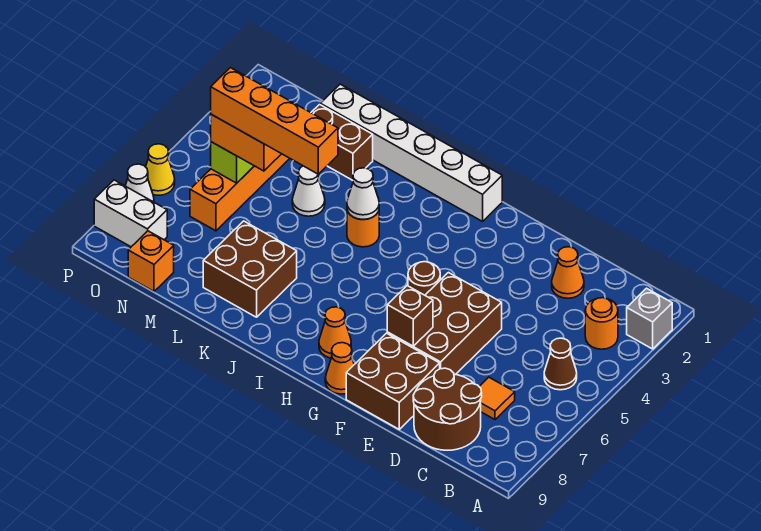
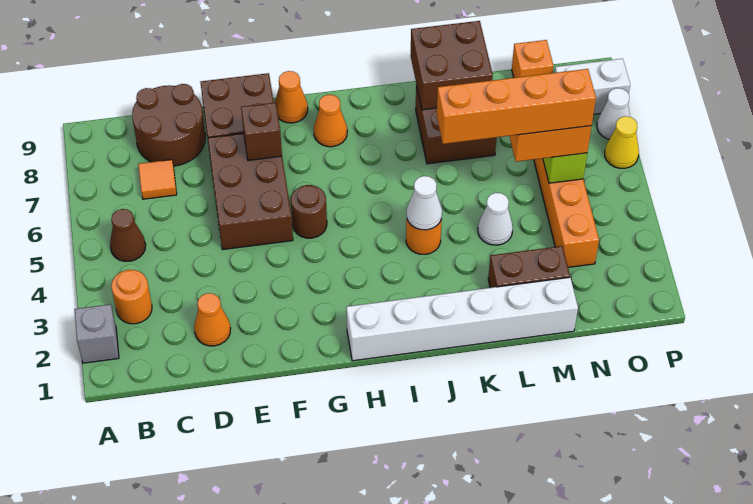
none -> brown 2x2 brick [410,21,493,110]

